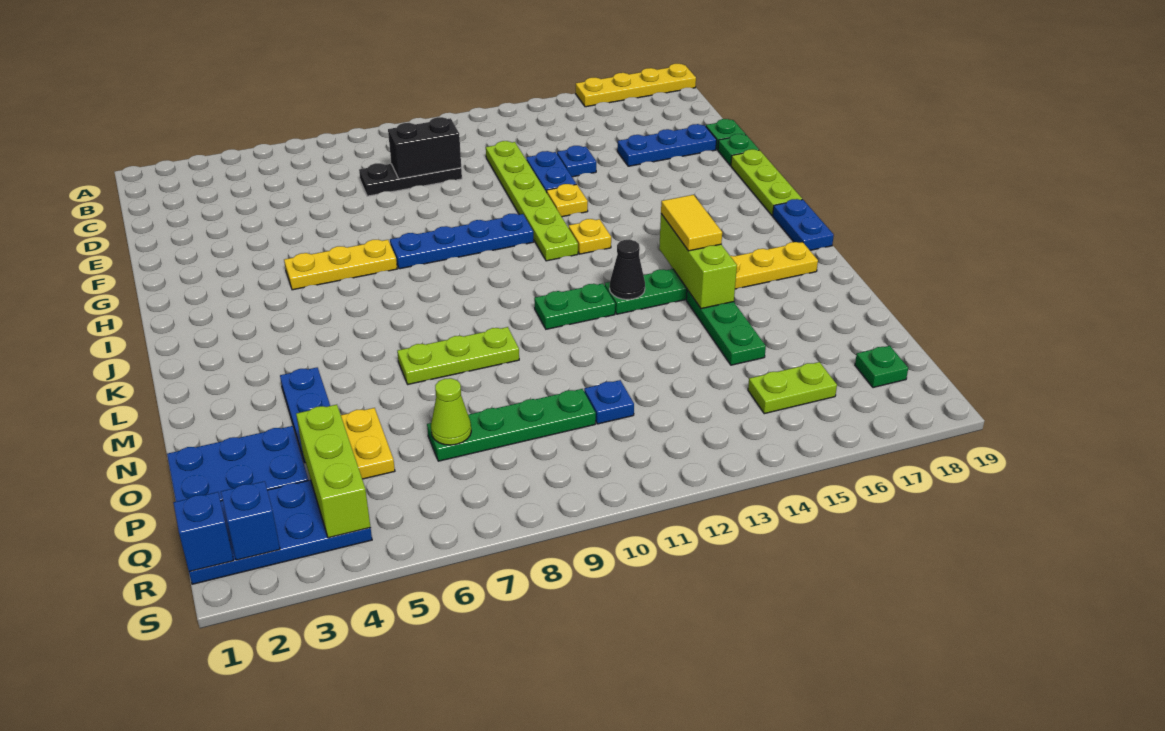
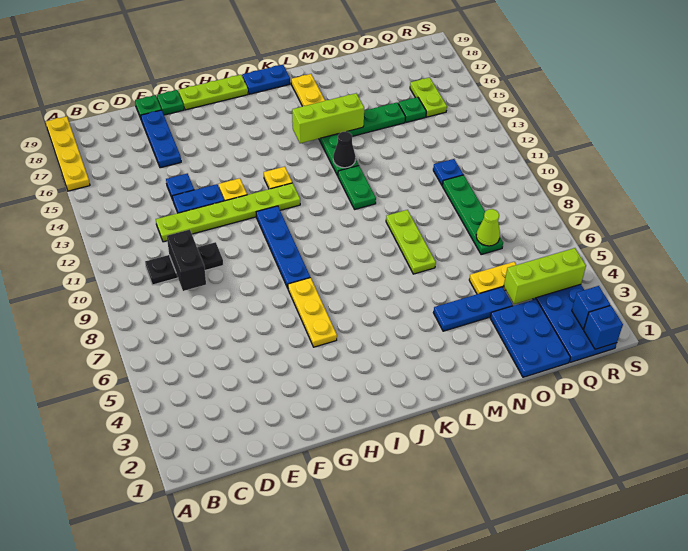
black 1x3 plate [359,163,462,196] -> black 1x3 plate turned to [145,242,223,285]
yellow 1x2 tile [661,195,722,251] -> none
green 1x1 plate [855,346,908,388] -> green 1x1 plate moved to [398,97,426,122]

